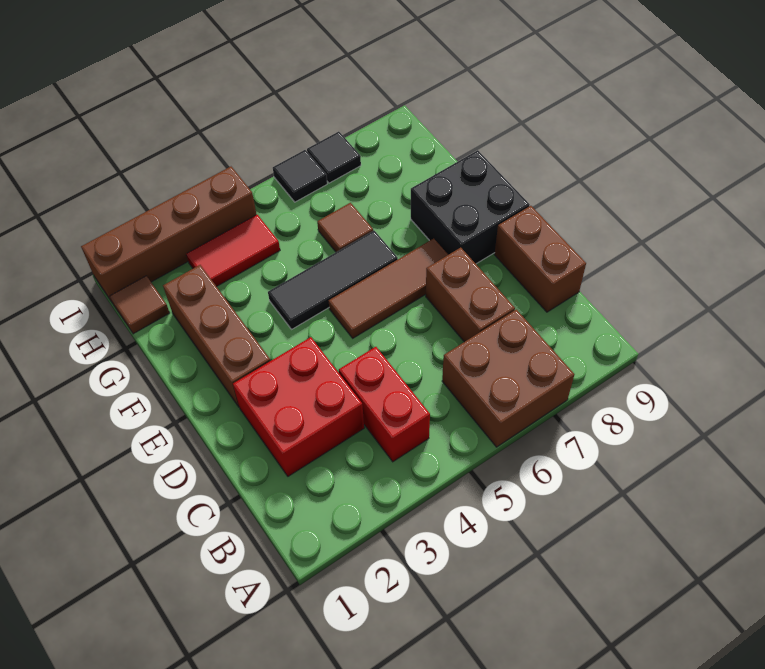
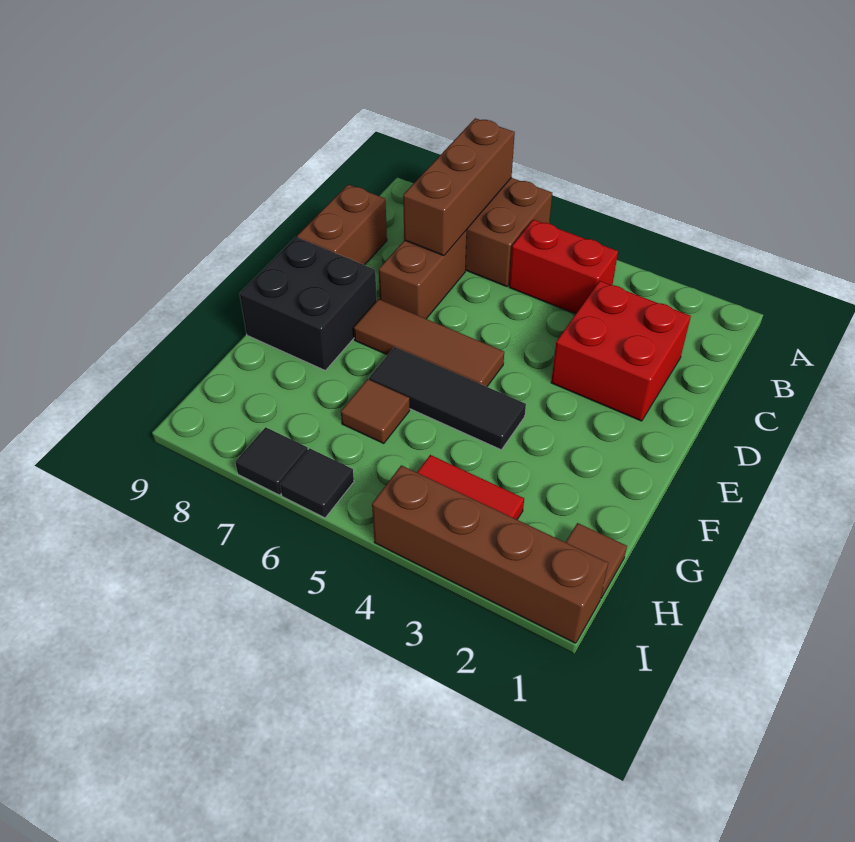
red 1x2 brick [339,347,430,462] -> red 1x2 brick turned to [509,220,618,314]
brown 1x3 brick [163,265,270,407] -> brown 1x3 brick moved to [403,118,515,256]

